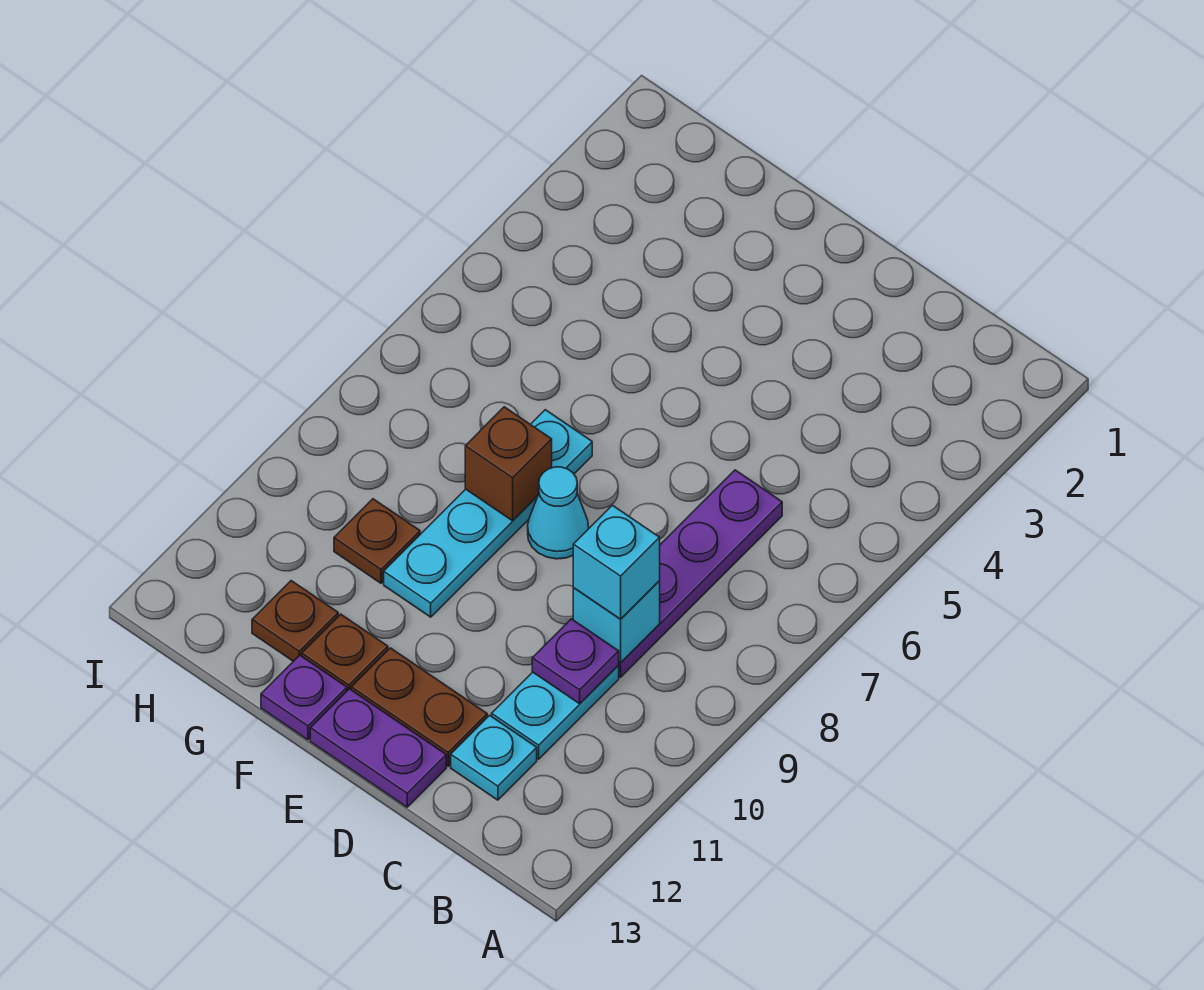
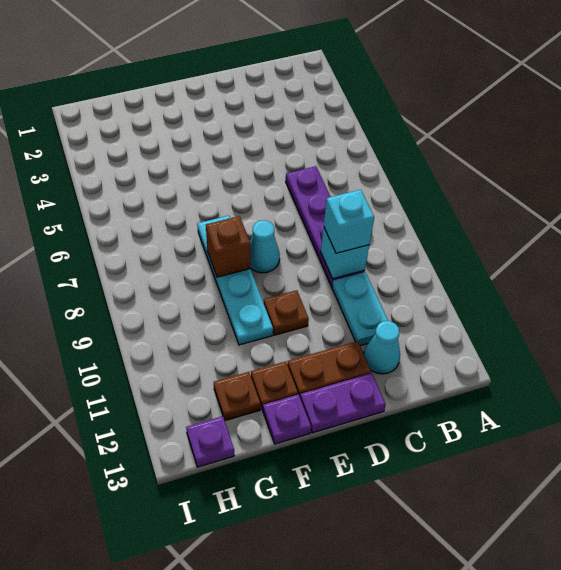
purple 1x1 plate [532,619,619,704] -> purple 1x1 plate moved to [186,416,234,467]
cyan 1x1 plate [451,715,537,800] -> cyan 1x1 cone [364,321,400,374]
brown 1x1 plate [334,499,420,583] -> brown 1x1 plate moved to [264,290,309,335]

